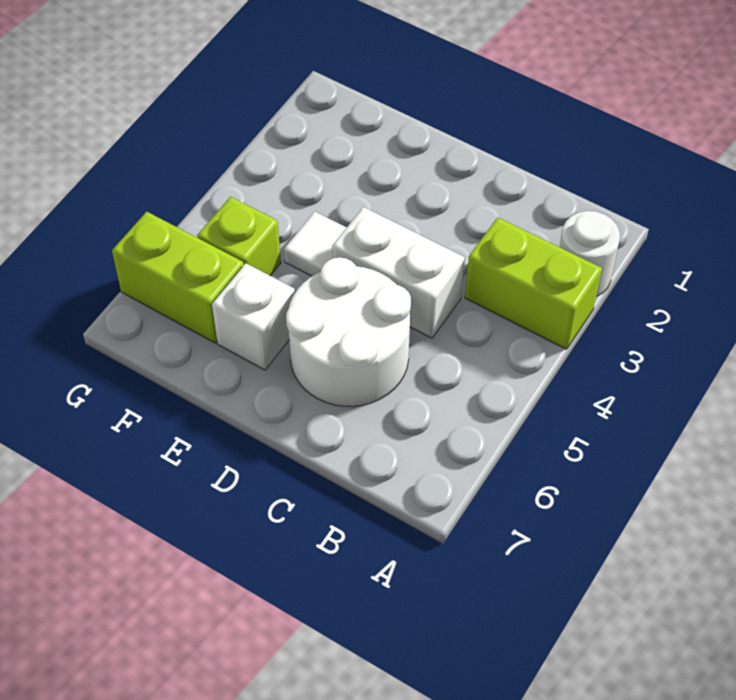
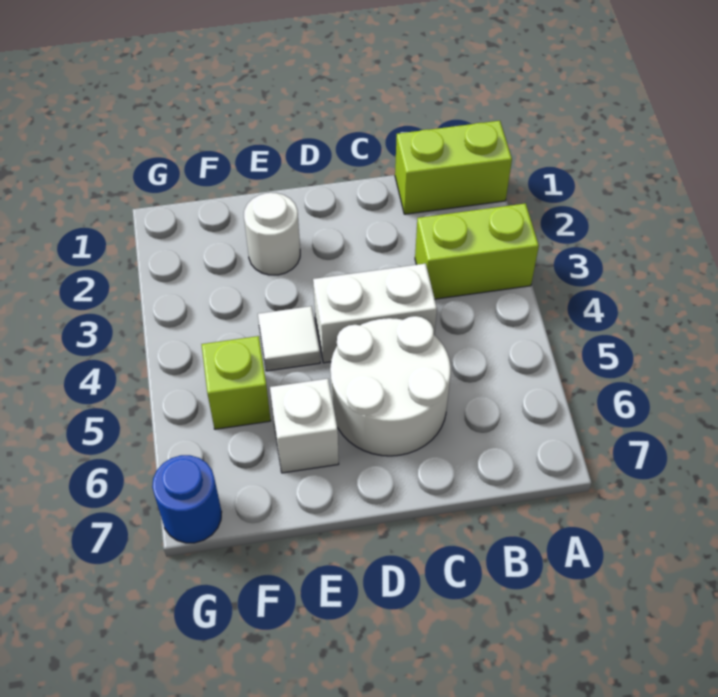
white 1x1 round brick [560,211,620,296] -> white 1x1 round brick moved to [244,193,300,275]
lime 1x2 brick [112,212,244,343] -> lime 1x2 brick moved to [395,121,512,214]
none -> blue 1x1 round brick [152,455,222,543]

